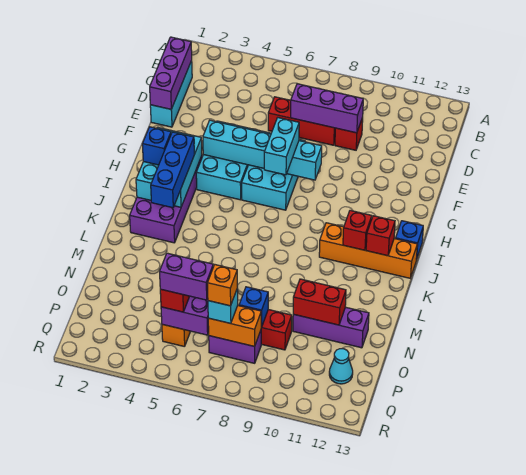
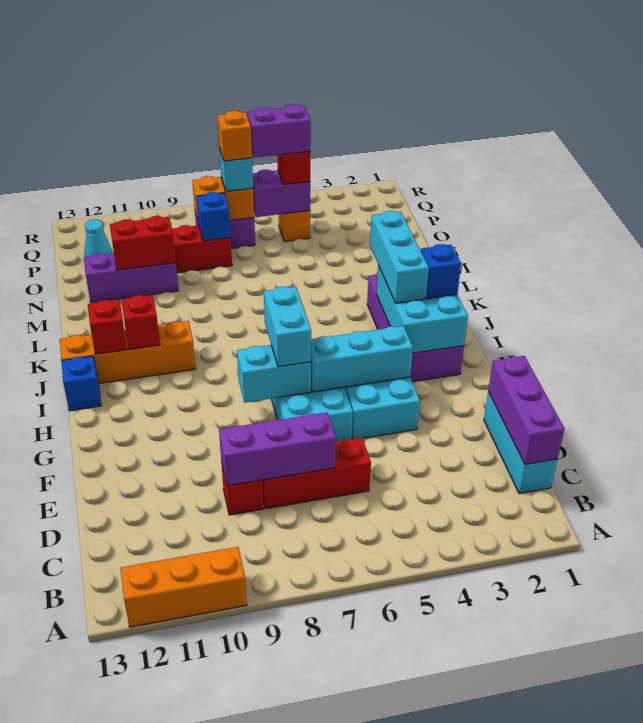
none -> orange 1x3 brick [120,547,247,627]
blue 1x3 brick [151,132,194,208] -> cyan 1x3 brick [370,211,429,303]

